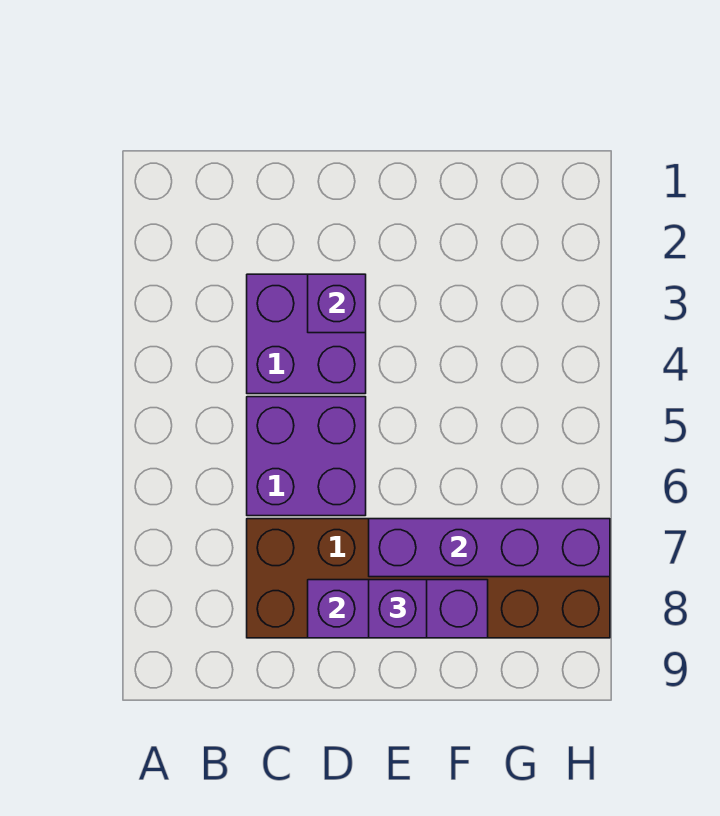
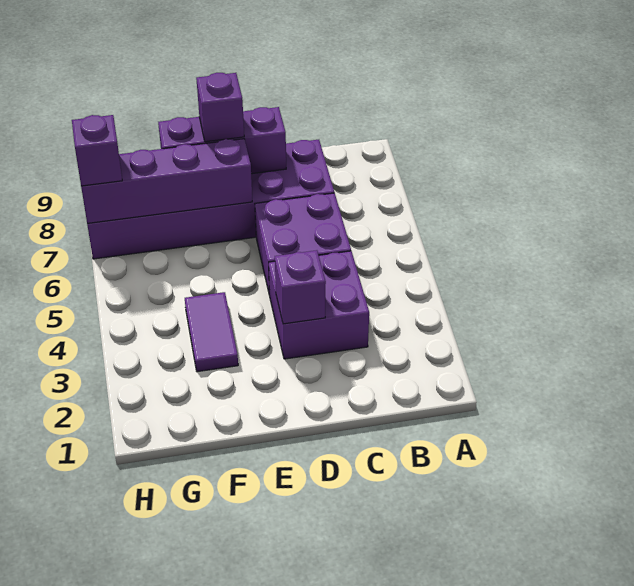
brown 2x6 brick [247,519,610,638] -> purple 2x6 brick [87,140,334,259]
none -> purple 1x2 tile [185,292,238,372]
none -> purple 1x1 brick [72,115,122,186]

